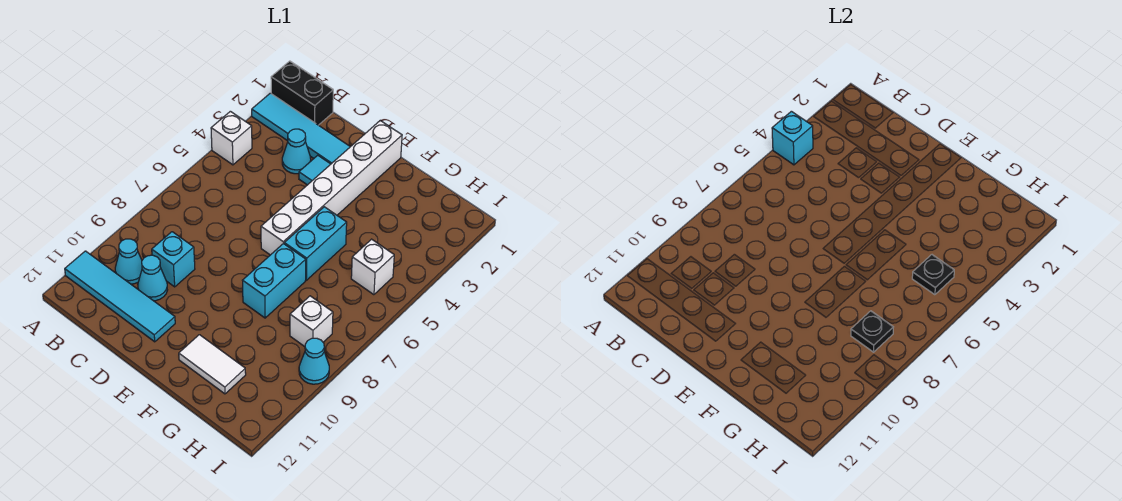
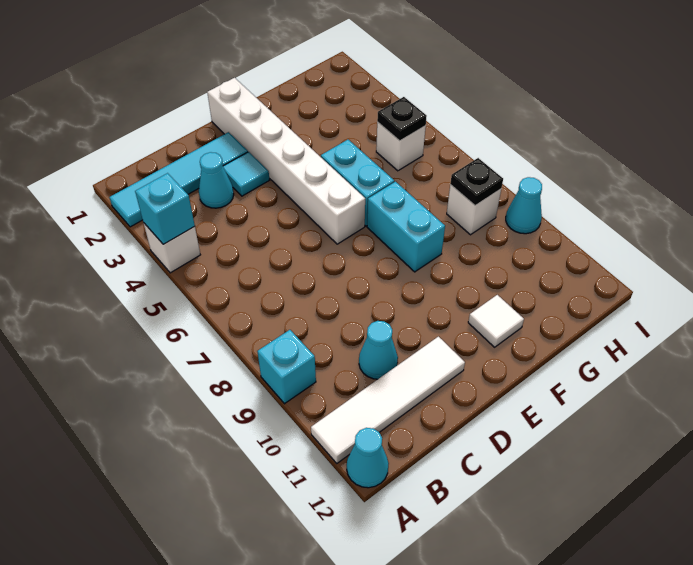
black 1x2 brick [271,61,333,125] -> none
cyan 1x4 tile [65,251,175,342] -> white 1x4 tile [311,337,465,463]
cyan 1x1 cone [115,239,142,284] -> cyan 1x1 cone moved to [347,428,389,488]
cyan 1x1 brick [152,232,195,287] -> cyan 1x1 brick moved to [257,330,316,404]
white 1x2 tile [179,335,246,394] -> white 1x1 tile [468,295,524,347]

